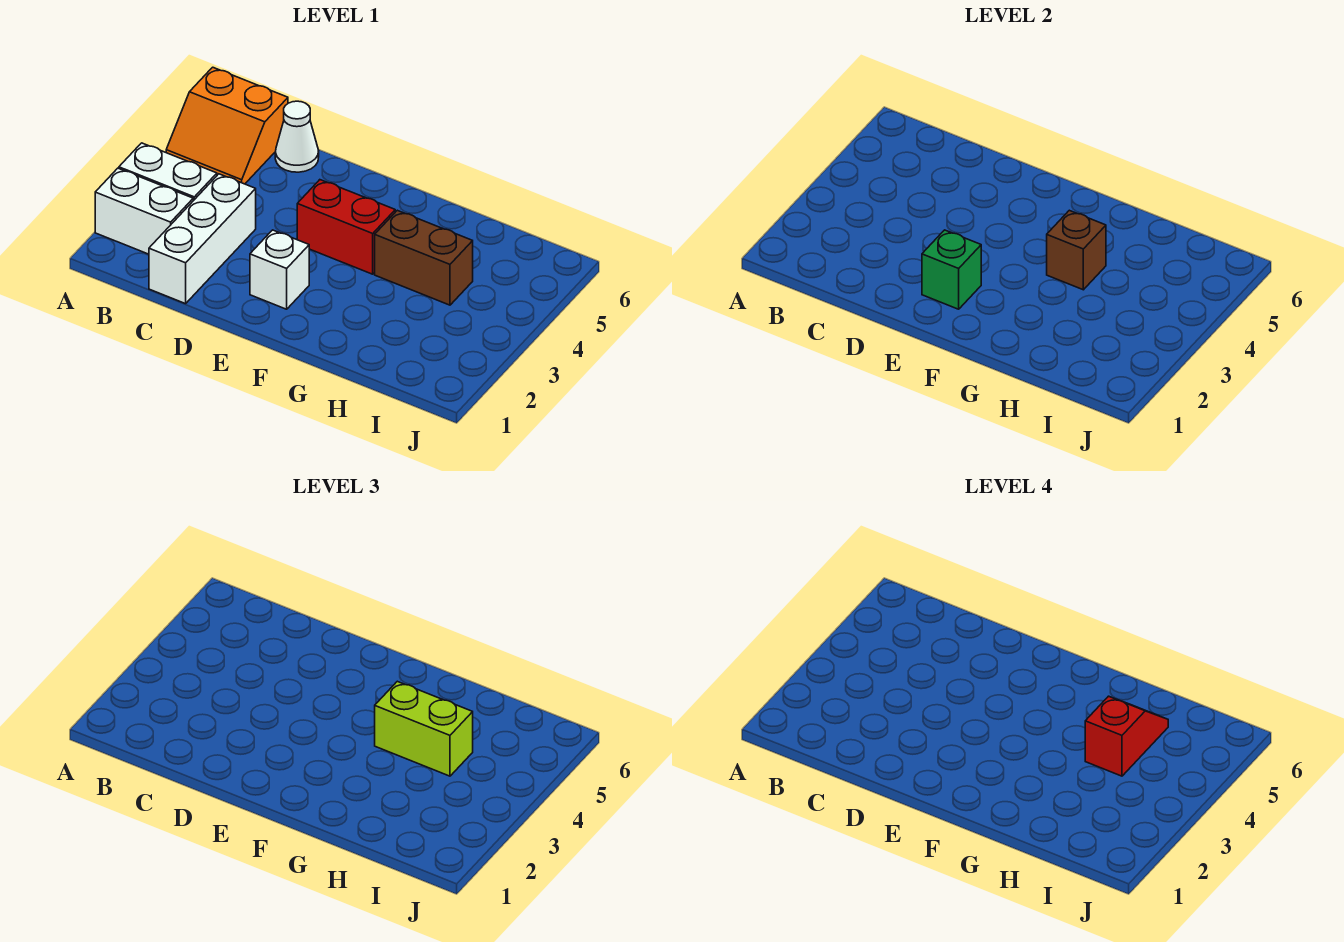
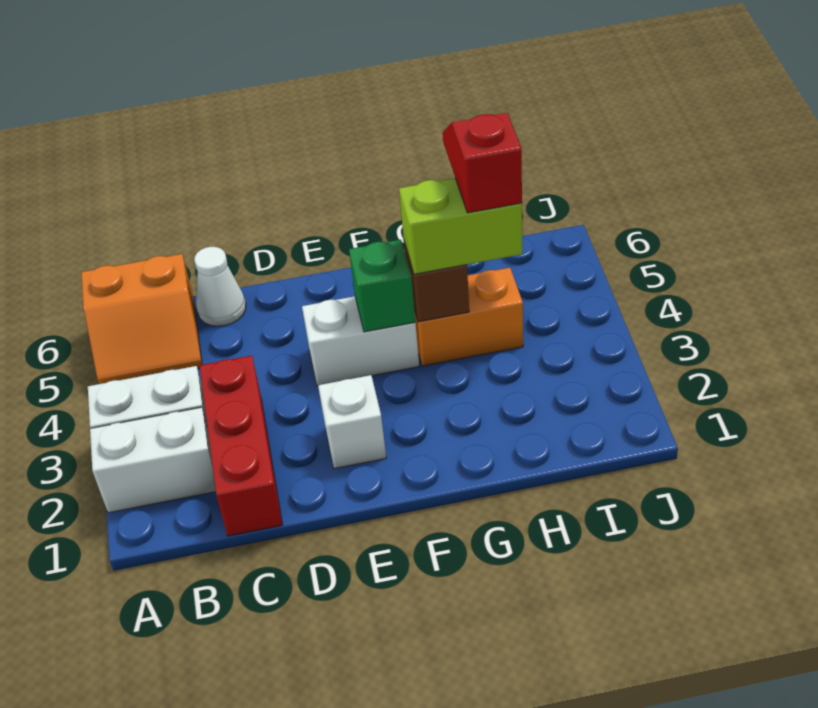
white 1x3 brick [149,174,256,304] -> red 1x3 brick [200,356,282,536]
green 1x1 brick [922,230,981,309] -> green 1x1 brick moved to [349,240,415,332]
red 1x2 brick [297,180,395,274] -> white 1x2 brick [302,296,419,386]
brown 1x2 brick [375,210,473,305] -> orange 1x2 brick [414,268,523,366]

